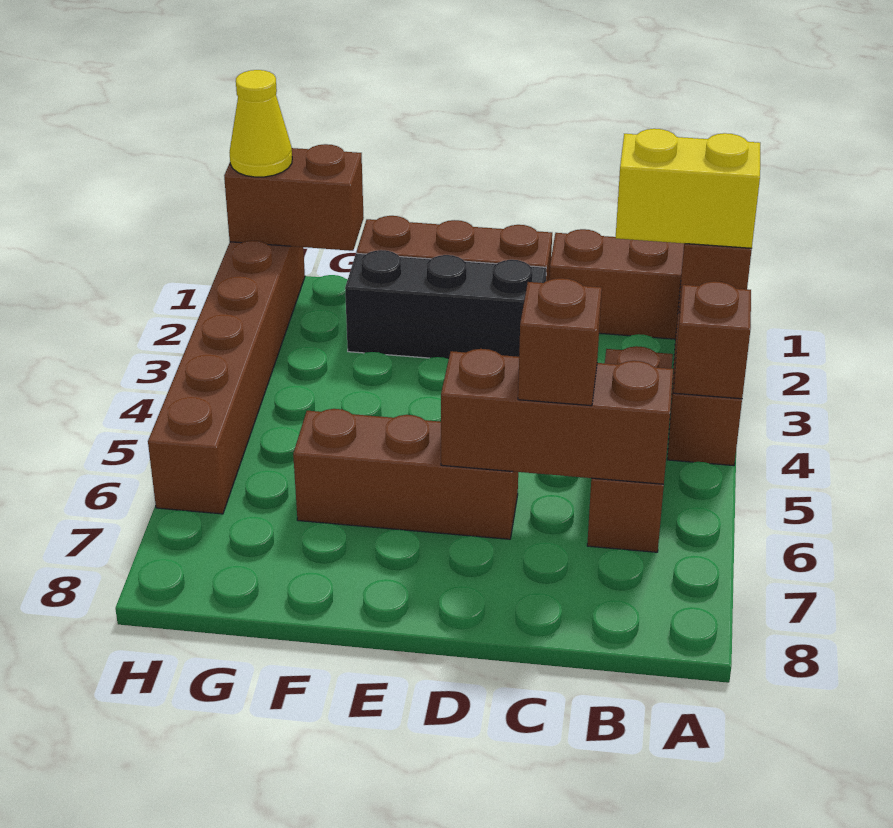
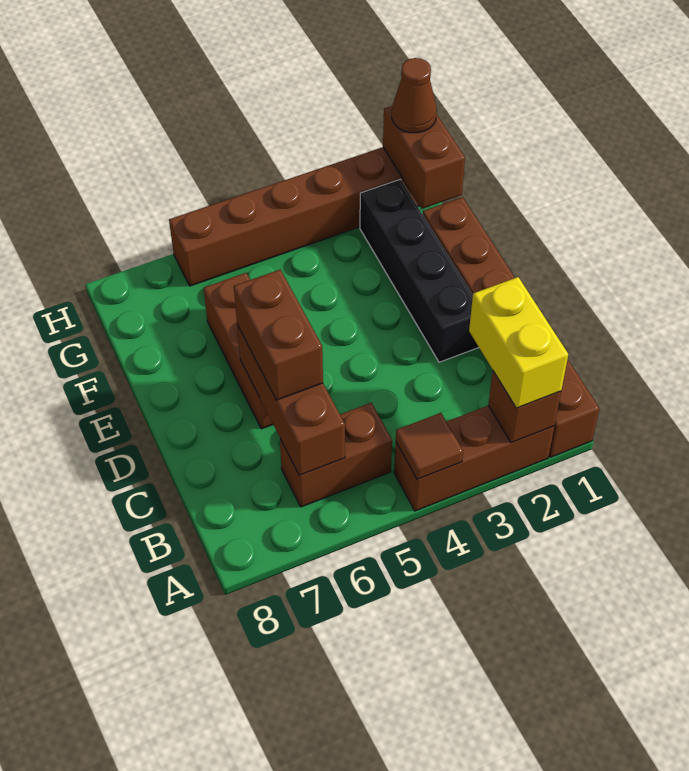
brown 1x1 brick [674,281,751,399] -> brown 1x1 tile [396,413,463,479]
brown 1x3 brick [587,346,673,552] -> brown 1x2 brick [280,403,392,507]
brown 1x1 brick [518,278,602,406] -> brown 1x2 brick [234,270,323,400]
black 1x3 brick [345,250,546,359] -> black 1x4 brick [360,179,479,362]
yellow 1x1 cone [229,70,292,177] -> brown 1x1 cone [392,58,437,133]

